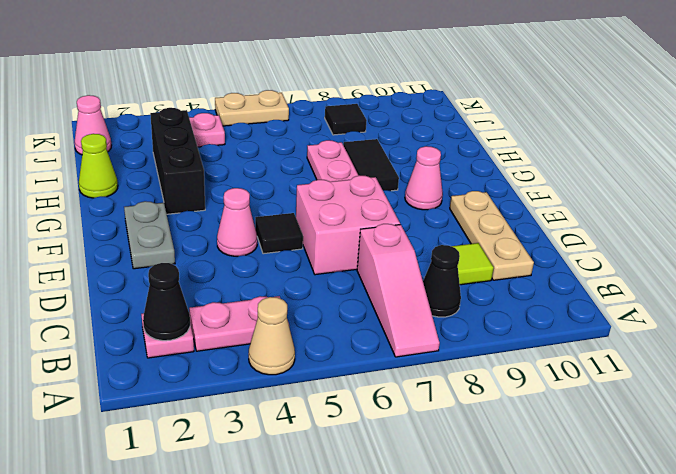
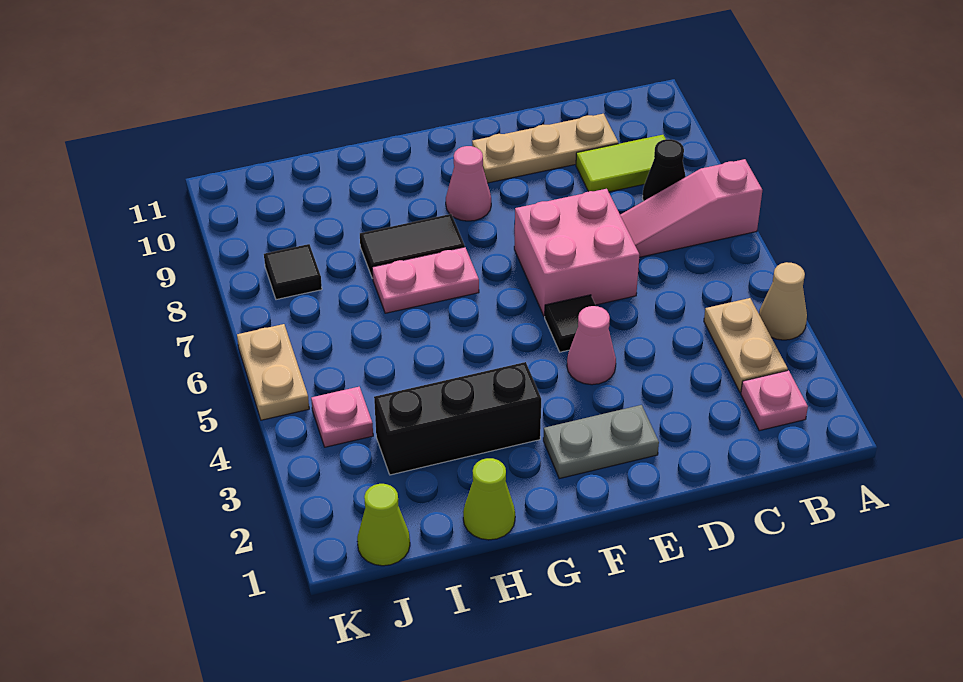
pink 1x3 slope [357,224,440,357] -> pink 1x3 slope turned to [620,159,762,257]
black 1x1 cone [143,263,190,341] -> none
pink 1x2 plate [189,296,289,351] -> tan 1x2 plate [704,298,788,392]
lime 1x1 tile [452,243,494,285] -> lime 1x2 tile [576,135,666,192]
pink 1x1 cone [74,95,112,155] -> lime 1x1 cone [357,484,410,566]

